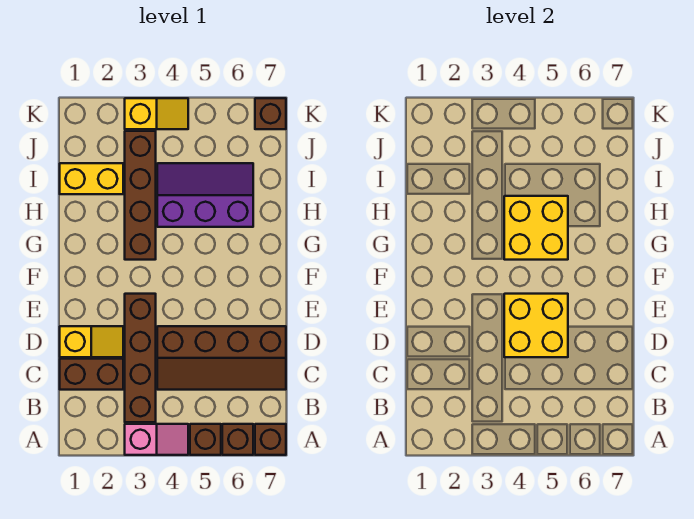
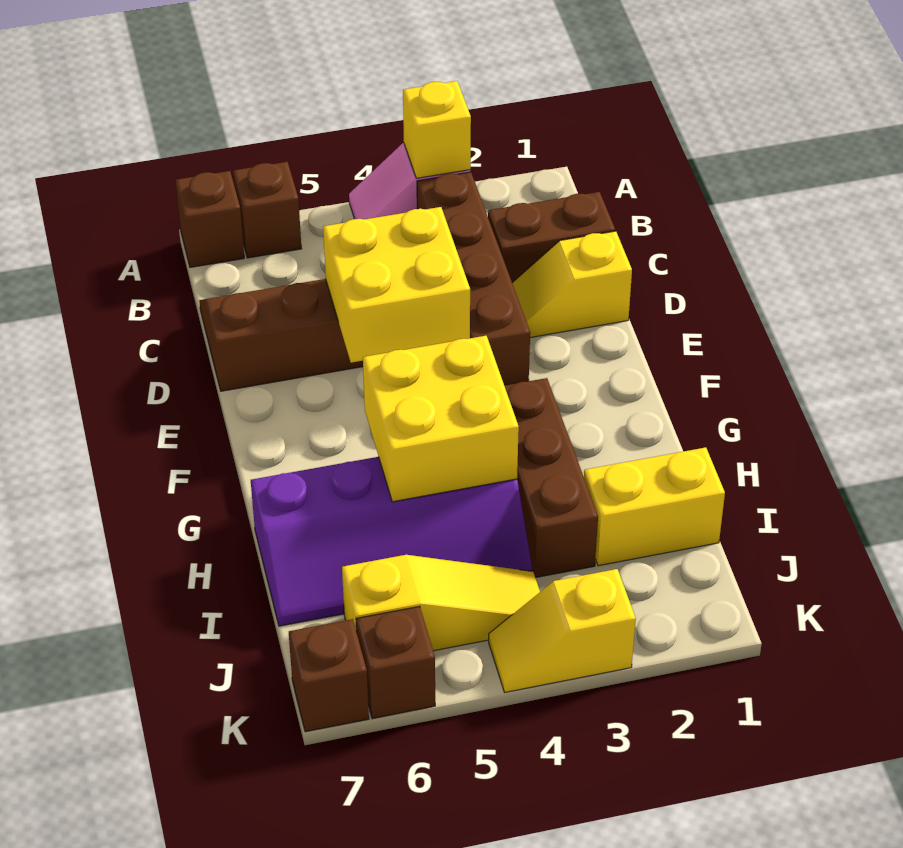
none -> yellow 1x1 brick [403,81,471,178]
brown 1x1 brick [190,424,221,455] -> brown 1x1 brick moved to [356,606,435,719]
brown 1x4 brick [125,131,156,260] -> brown 1x3 brick [505,378,598,578]
purple 2x3 slope [157,163,253,227] -> purple 2x4 slope [251,457,532,626]
none -> yellow 1x3 slope [342,555,540,651]

